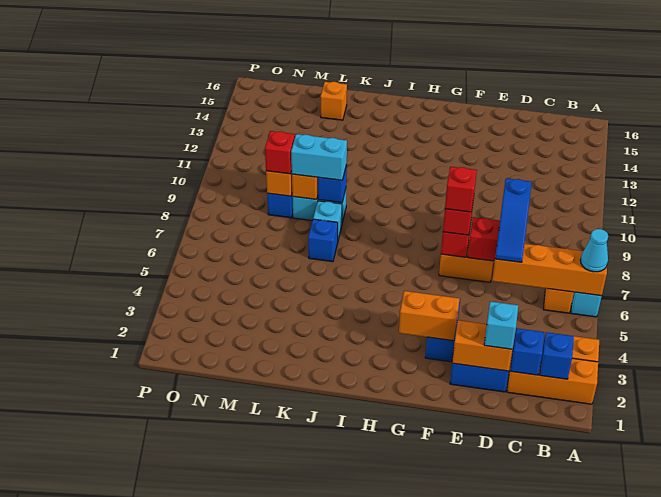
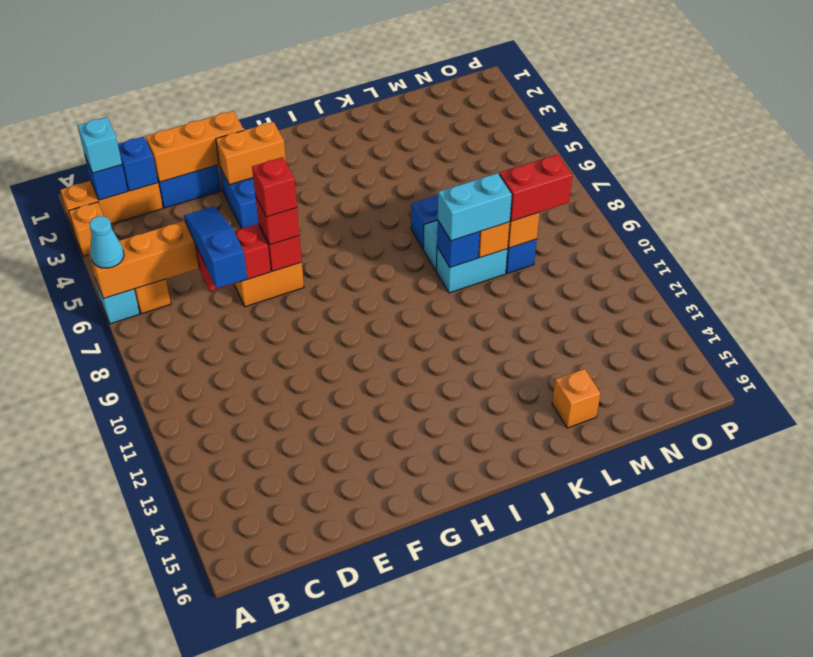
orange 1x2 brick [452,320,512,371] -> orange 1x3 brick [146,111,244,182]
cyan 1x1 brick [484,301,518,349] -> cyan 1x1 brick moved to [78,117,122,173]
red 1x1 brick [265,131,295,174] -> red 1x2 brick [499,154,572,221]

